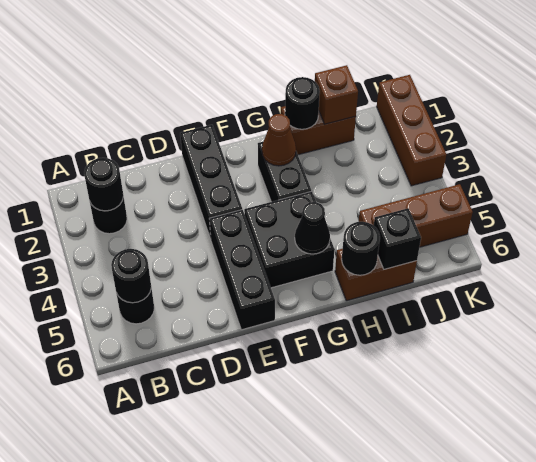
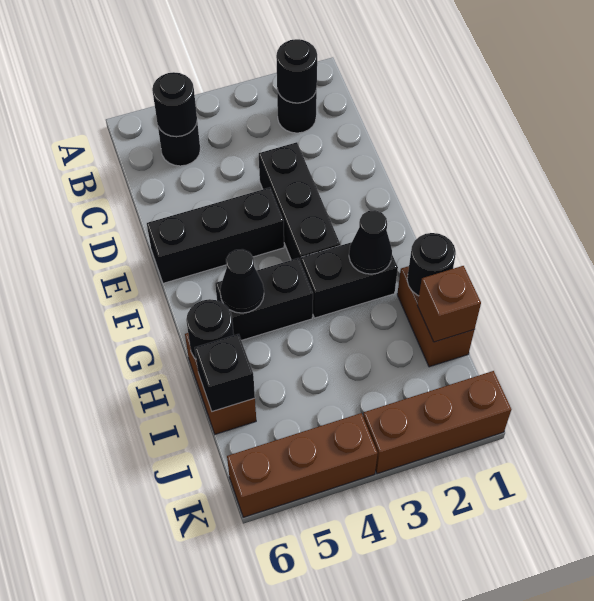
black 1x3 brick [180,125,242,239] -> black 1x3 brick turned to [259,142,340,262]
black 2x2 brick [244,191,335,288] -> black 1x2 brick [215,258,313,340]
brown 1x1 cone [262,114,296,166] -> black 1x1 cone [349,210,392,274]
brown 1x3 brick [359,184,473,247] -> brown 1x3 brick turned to [227,413,378,517]

